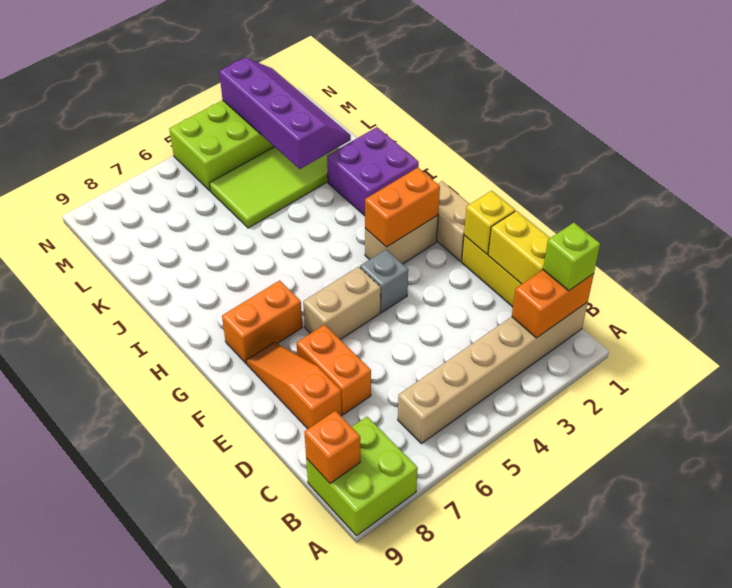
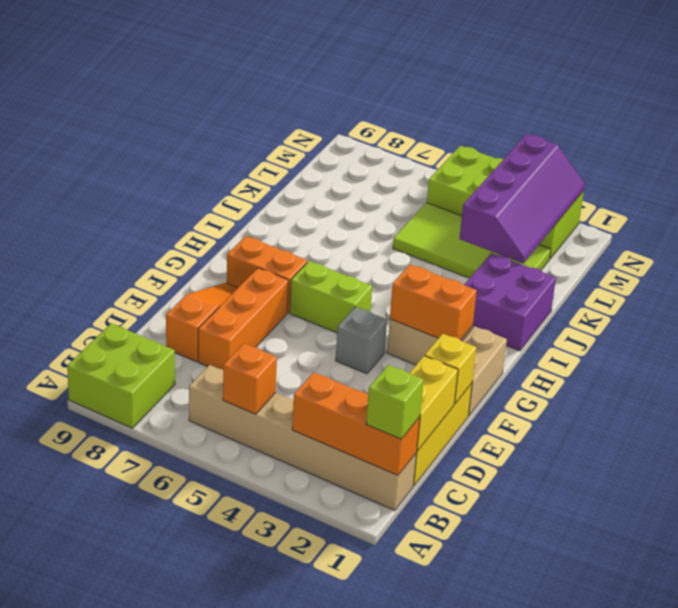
orange 1x2 brick [512,270,594,338] -> orange 1x3 brick [292,372,420,475]
orange 1x1 brick [304,411,360,483] -> orange 1x1 brick moved to [223,343,277,414]
orange 1x2 brick [297,325,371,414] -> orange 1x3 brick [198,268,288,370]
tan 1x2 brick [303,267,381,340] -> none
none -> lime 1x2 brick [290,261,372,333]

